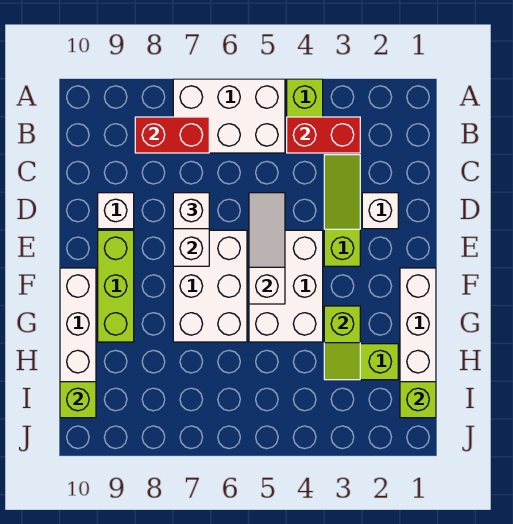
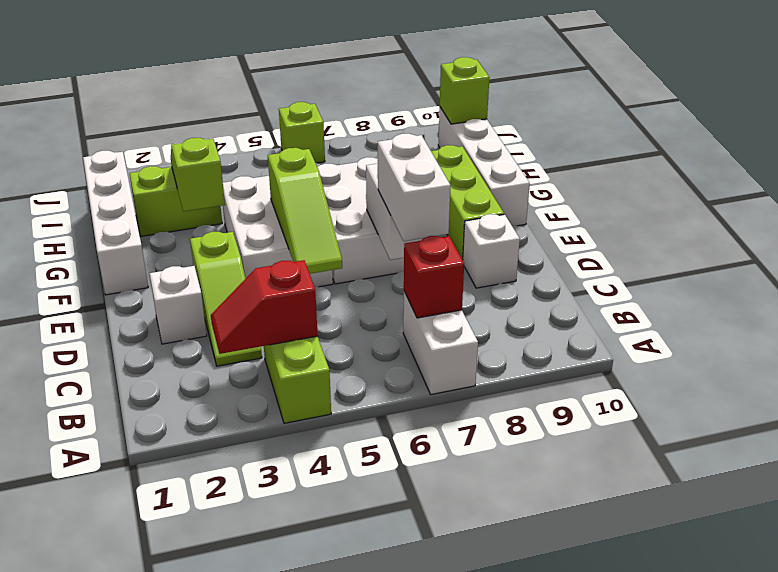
white 2x3 brick [173,79,285,153] -> white 1x2 brick [403,292,478,395]
red 1x2 brick [287,117,360,153] -> red 1x2 slope [211,260,318,354]
red 1x2 brick [135,117,209,153] -> red 1x1 brick [404,236,464,318]
white 1x3 slope [249,193,285,304] -> lime 1x3 slope [268,148,342,274]
white 1x1 brick [173,193,209,229] -> white 1x2 brick [378,134,451,241]
lime 1x1 brick [400,382,436,418] -> lime 1x1 brick moved to [279,102,325,163]

